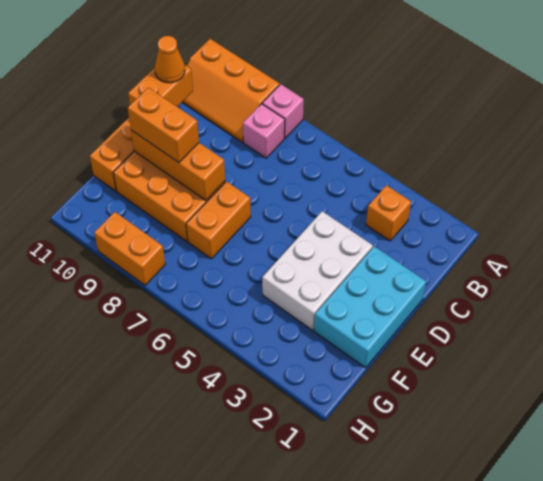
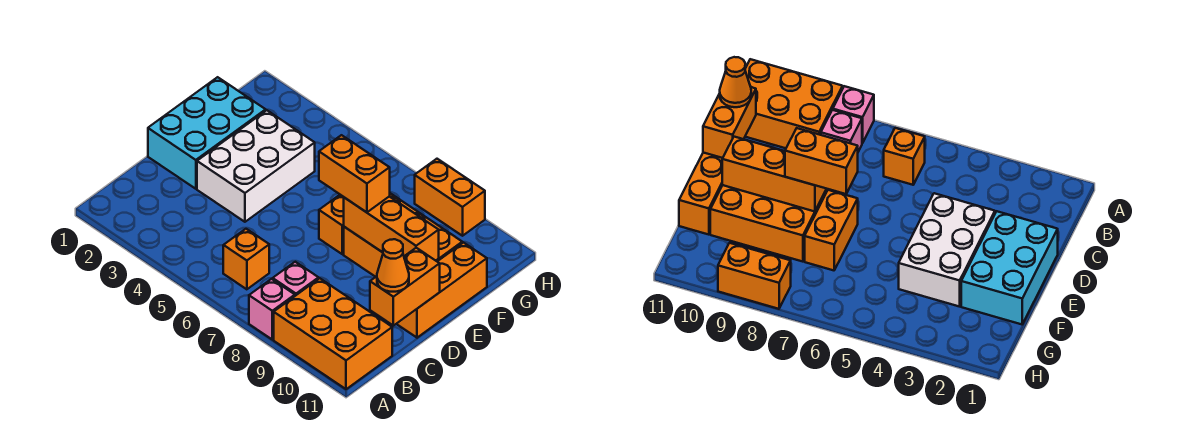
orange 2x3 slope [183,39,280,142] -> orange 2x3 brick [274,278,392,389]
orange 1x1 brick [366,185,411,241] -> orange 1x1 brick moved to [223,229,269,289]
orange 1x2 brick [128,88,199,162] -> orange 1x2 brick moved to [319,135,390,212]

